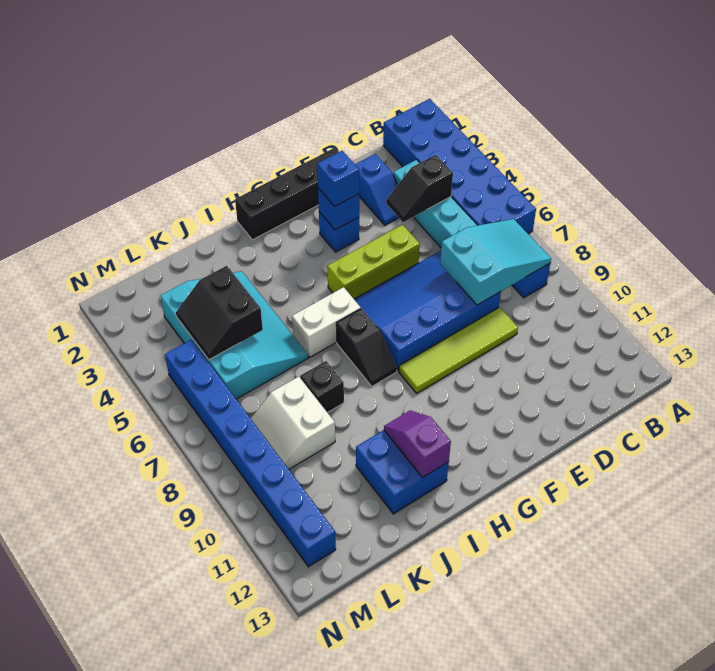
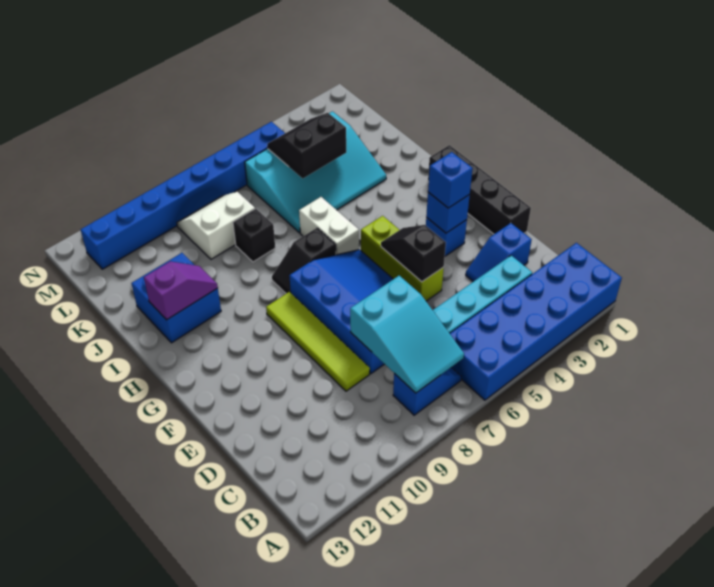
black 1x2 slope [386,155,453,222] -> black 1x2 slope moved to [381,225,446,282]

